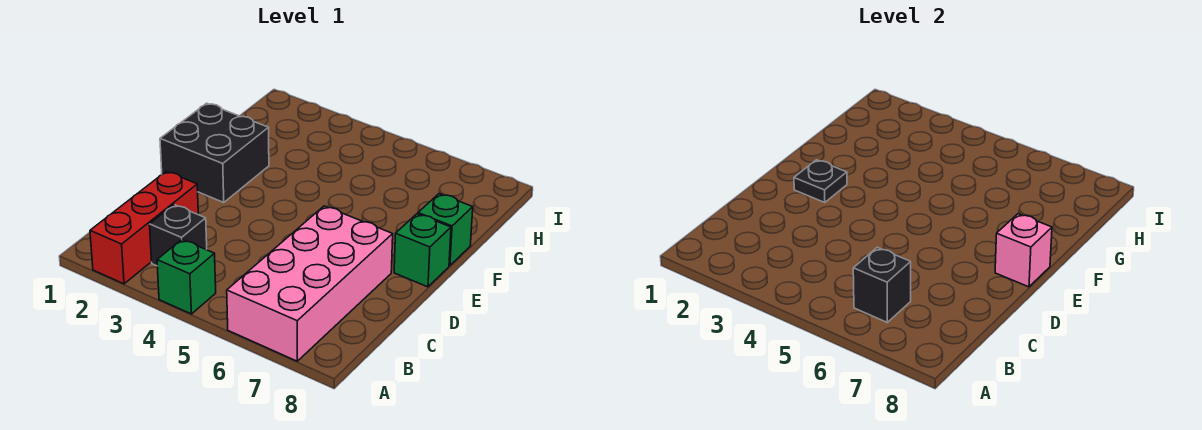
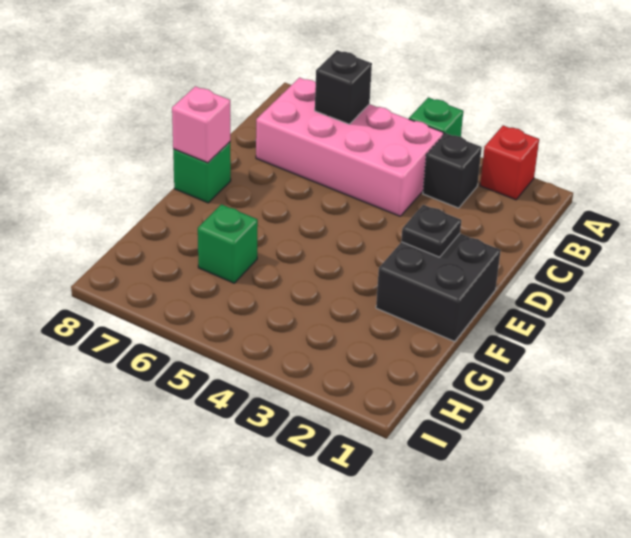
red 1x3 brick [90,171,198,284] -> red 1x1 brick [480,126,539,200]
pink 2x4 brick [227,206,393,361] -> pink 2x4 brick turned to [256,78,444,216]
green 1x1 brick [418,194,473,266] -> green 1x1 brick moved to [198,204,258,283]

